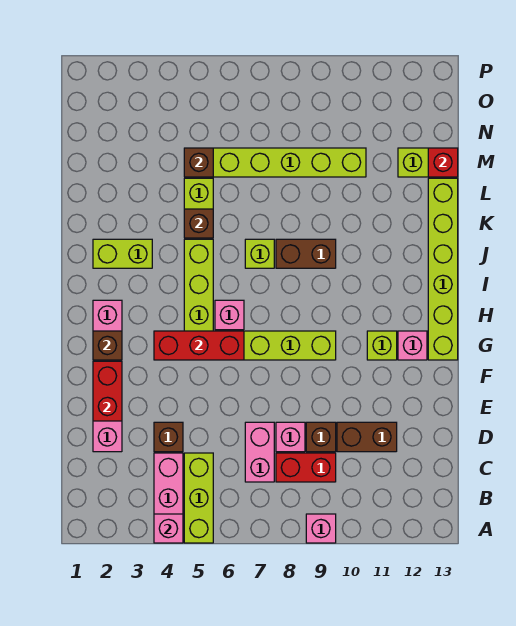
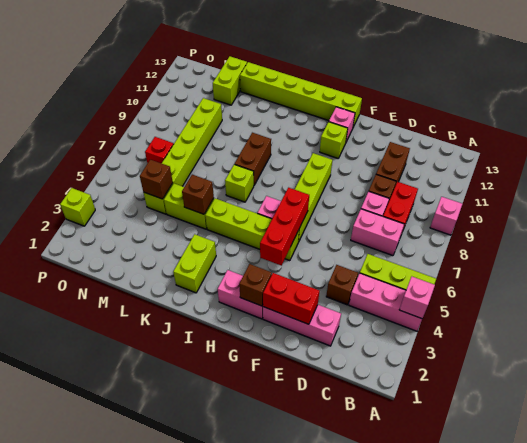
red 1x1 brick [428,148,458,177] -> red 1x1 brick moved to [145,137,174,163]
none -> lime 1x1 brick [60,188,95,226]

